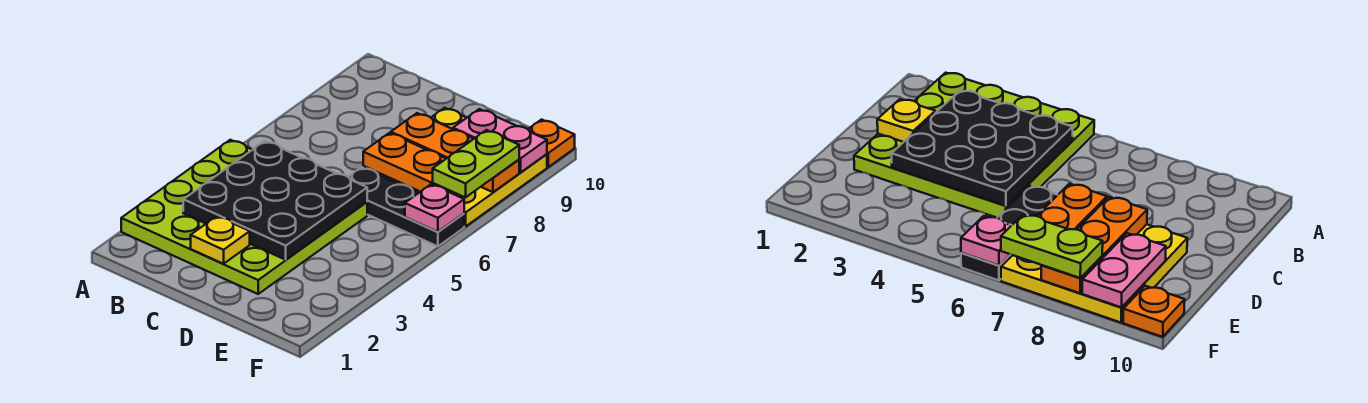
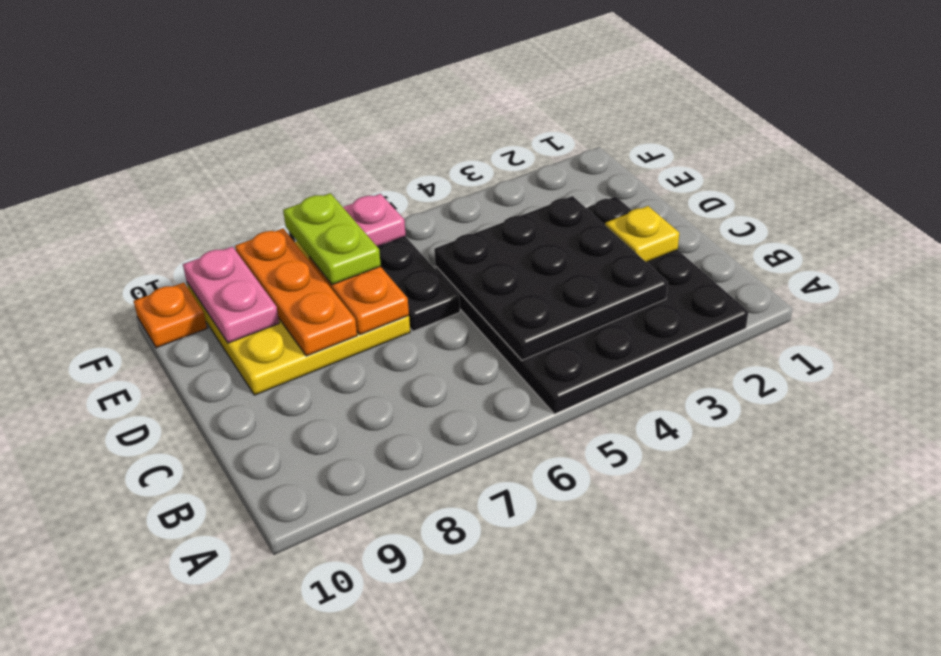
lime 4x4 plate [121,140,367,294] -> black 4x4 plate [435,196,748,414]
lime 1x2 plate [433,130,519,198] -> lime 1x2 plate turned to [283,193,381,285]

